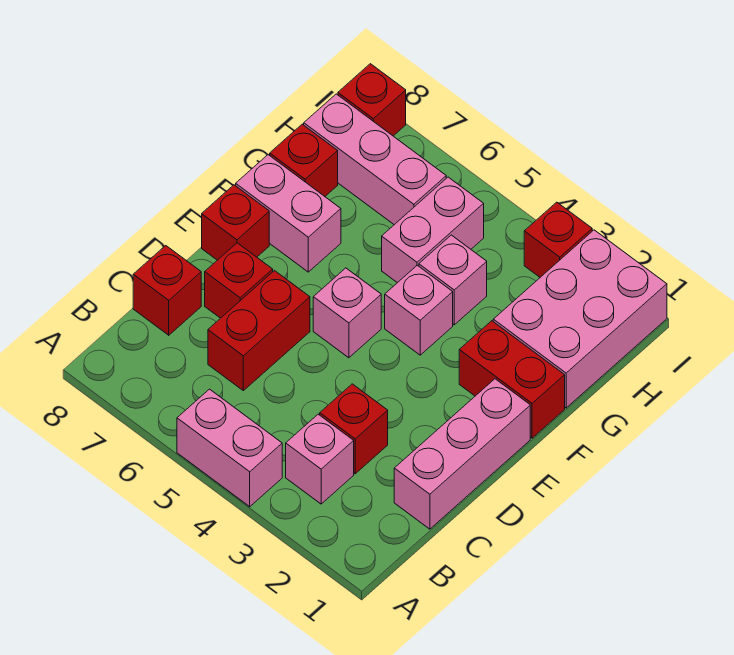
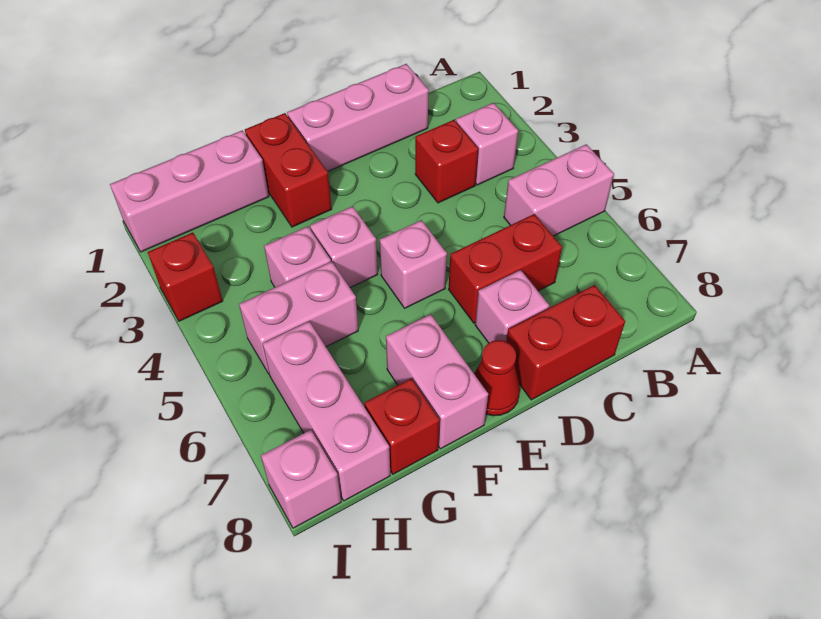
pink 1x2 brick [177,389,282,507] -> pink 1x2 brick turned to [504,144,614,236]
red 1x1 brick [133,246,201,335] -> red 1x2 brick [506,285,625,400]
red 1x1 brick [205,243,273,318] -> pink 1x1 brick [475,270,549,343]
red 1x1 brick [202,185,269,260] -> red 1x1 cone [474,340,520,416]
pink 2x3 brick [493,230,667,408] -> pink 1x3 brick [110,130,269,252]
red 1x1 brick [338,64,406,136] -> pink 1x1 brick [261,430,341,528]

